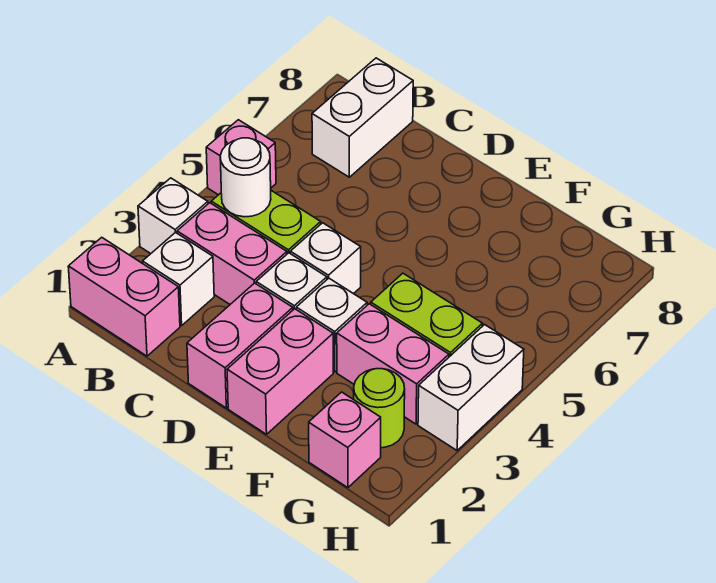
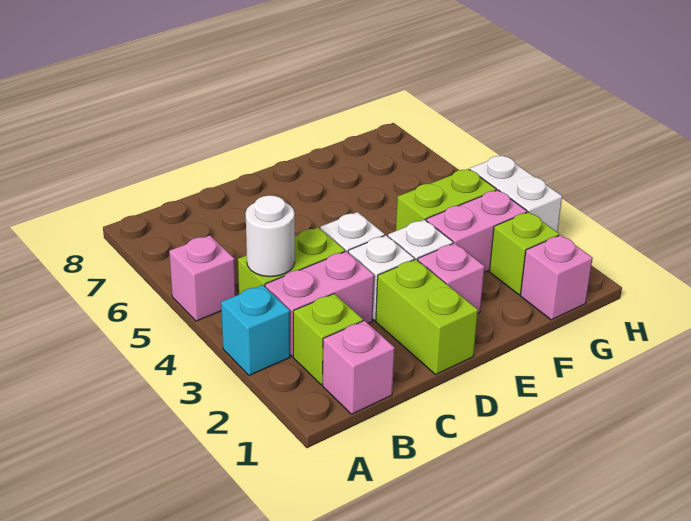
pink 1x2 brick [68,237,180,356] -> pink 1x1 brick [323,321,395,414]
white 1x1 brick [138,178,208,254] -> cyan 1x1 brick [221,285,290,375]
white 1x1 brick [143,232,214,326] -> lime 1x1 brick [293,294,363,385]
white 1x2 brick [312,58,413,177] -> none
pink 1x2 brick [187,283,293,408] -> lime 1x2 brick [376,259,478,374]
pink 1x2 brick [227,309,333,434] -> pink 1x1 brick [418,243,485,313]
lime 1x1 round brick [354,369,405,448] -> lime 1x1 brick [489,212,559,295]

